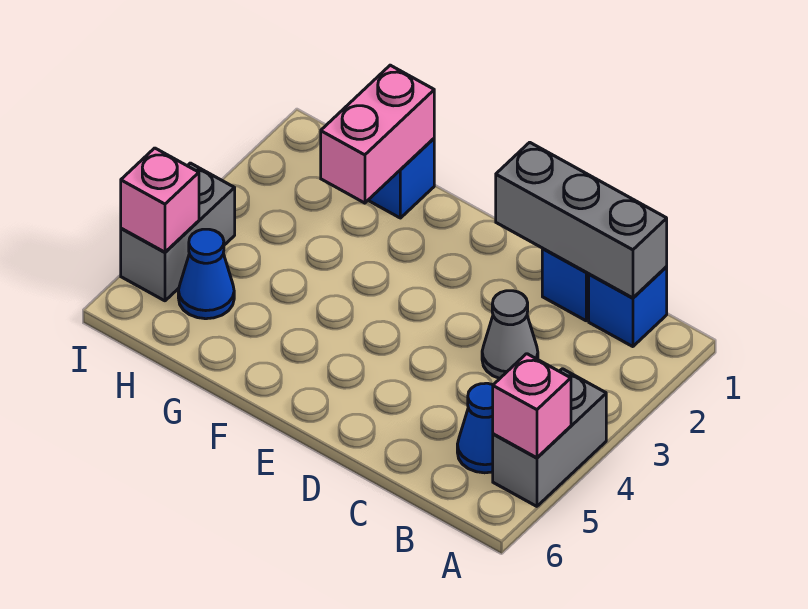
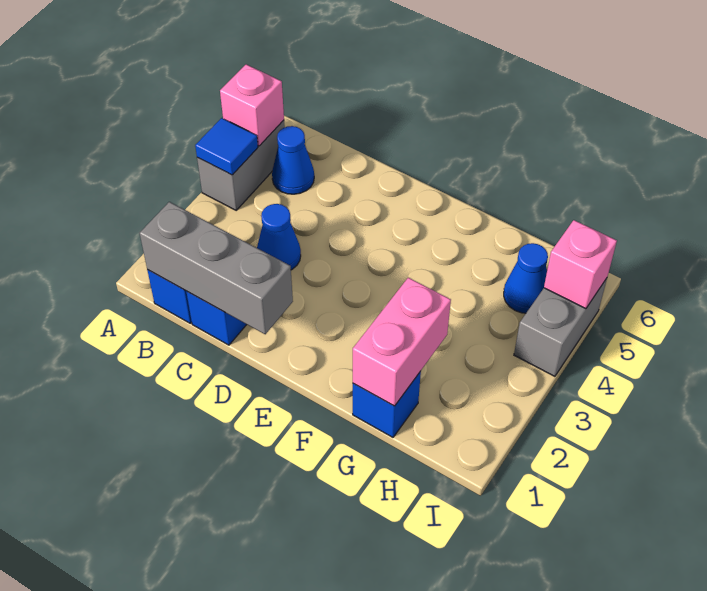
none -> blue 1x1 tile [195,118,258,175]
grey 1x1 cone [482,291,538,378] -> blue 1x1 cone [257,204,301,270]

